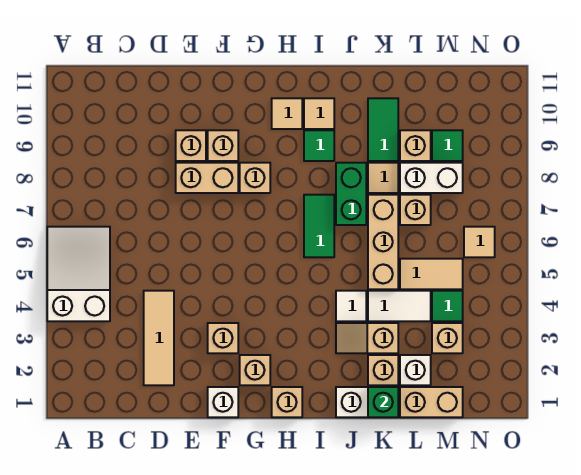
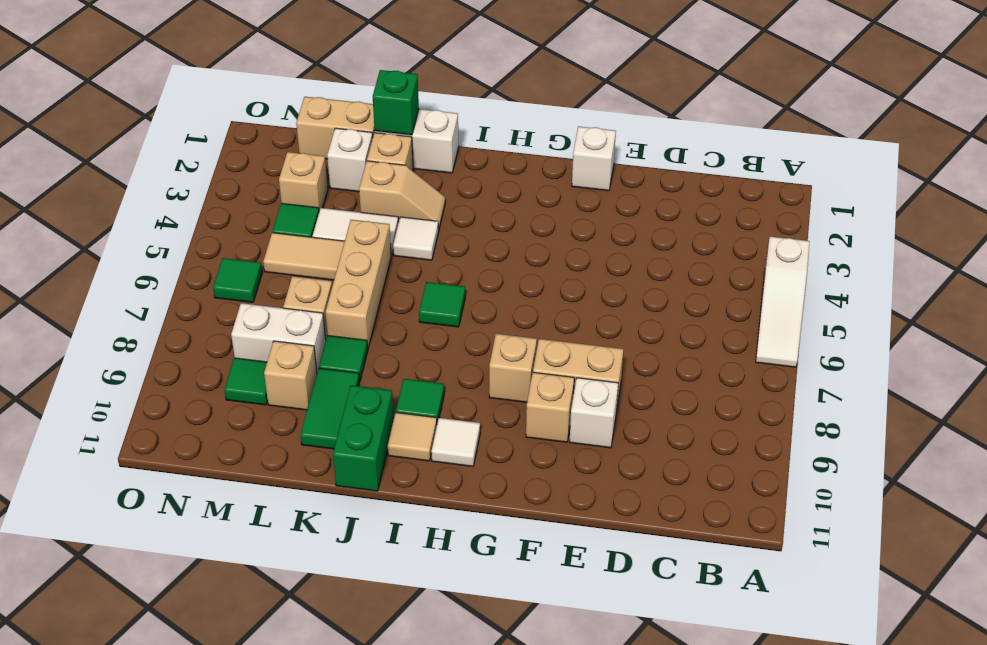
white 2x3 slope [47,227,110,321] -> white 1x3 slope [756,237,809,367]
tan 1x3 tile [144,291,174,385] -> none
tan 1x1 brick [176,130,206,161] -> white 1x1 brick [570,378,618,448]
tan 1x1 brick [208,323,238,353] -> none
tan 1x1 brick [240,355,270,385] -> none
tan 1x1 brick [272,387,302,417] -> none
tan 1x1 tile [272,98,302,129] -> white 1x1 tile [431,418,480,466]
green 1x2 tile [304,195,334,257] -> green 1x1 tile [419,282,465,327]
green 1x2 brick [336,163,366,225] -> green 1x2 brick moved to [333,385,394,491]
tan 1x1 tile [368,163,398,193] -> green 1x1 tile [319,335,368,382]
tan 1x1 tile [464,227,495,257] -> green 1x1 tile [213,258,262,302]

